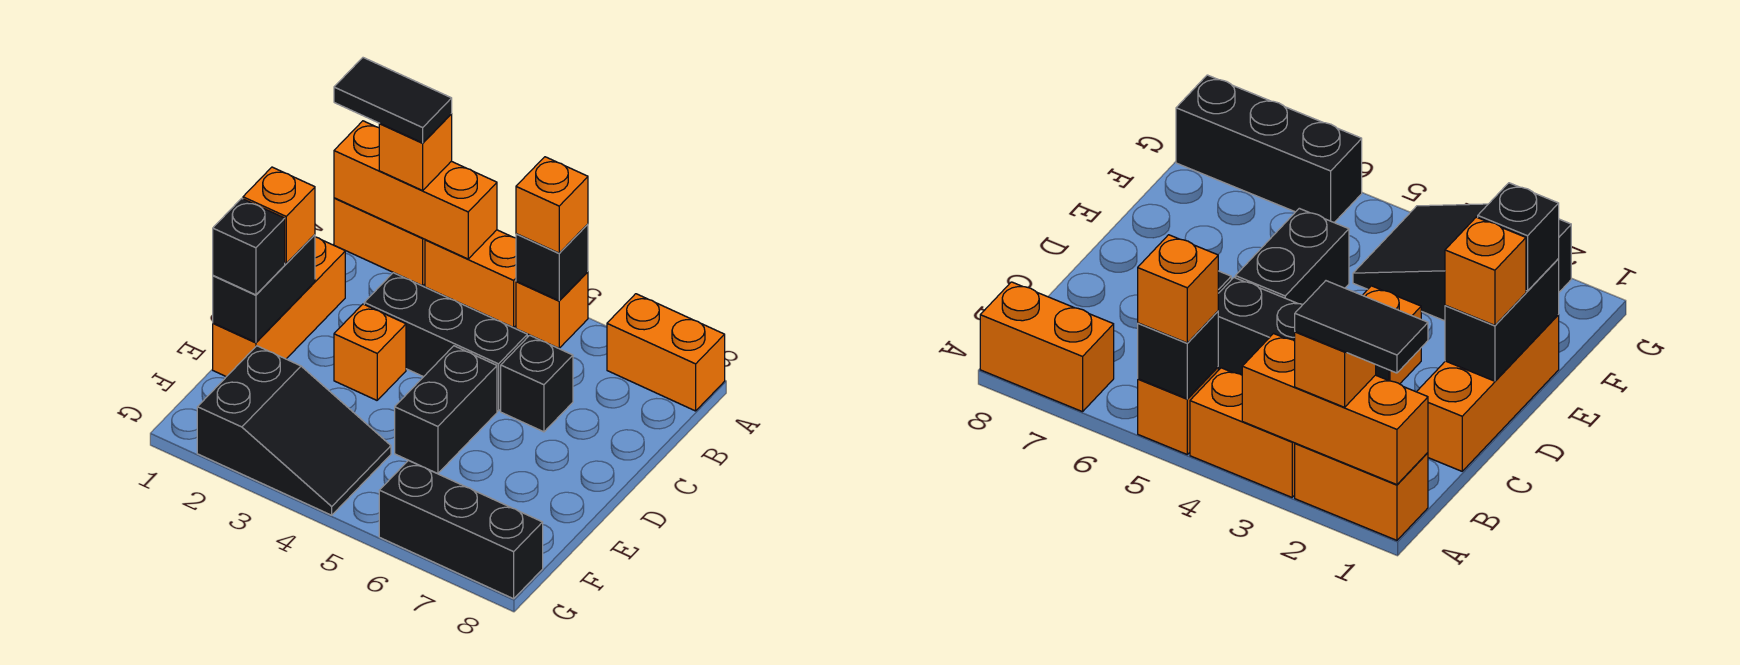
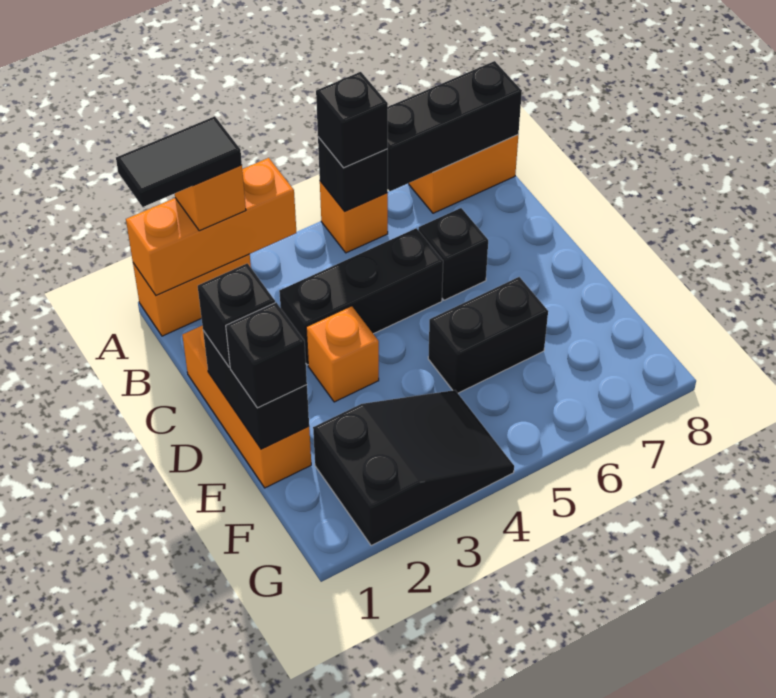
orange 1x2 brick [425,230,516,328] -> none
orange 1x1 brick [516,157,588,253] -> black 1x1 brick [316,72,388,168]
orange 1x1 brick [243,167,315,264] -> black 1x1 brick [198,263,275,367]
black 1x2 brick [395,346,497,474] -> black 1x2 brick turned to [428,277,548,393]
black 1x3 brick [379,460,543,599] -> black 1x3 brick moved to [388,61,522,191]

